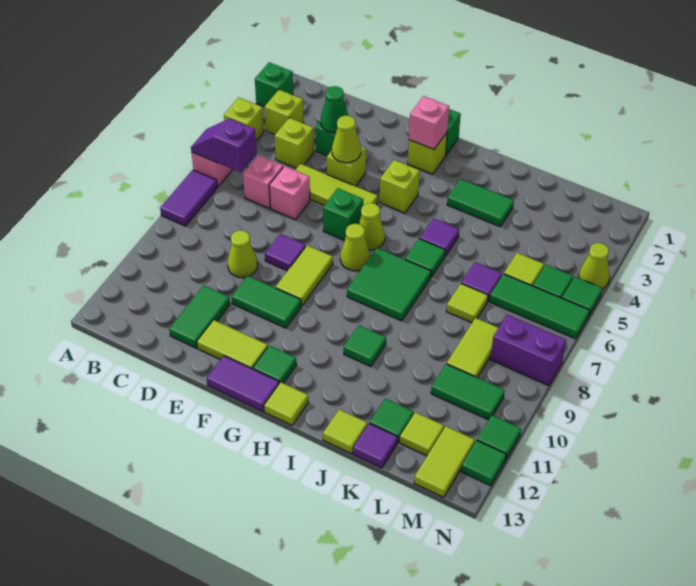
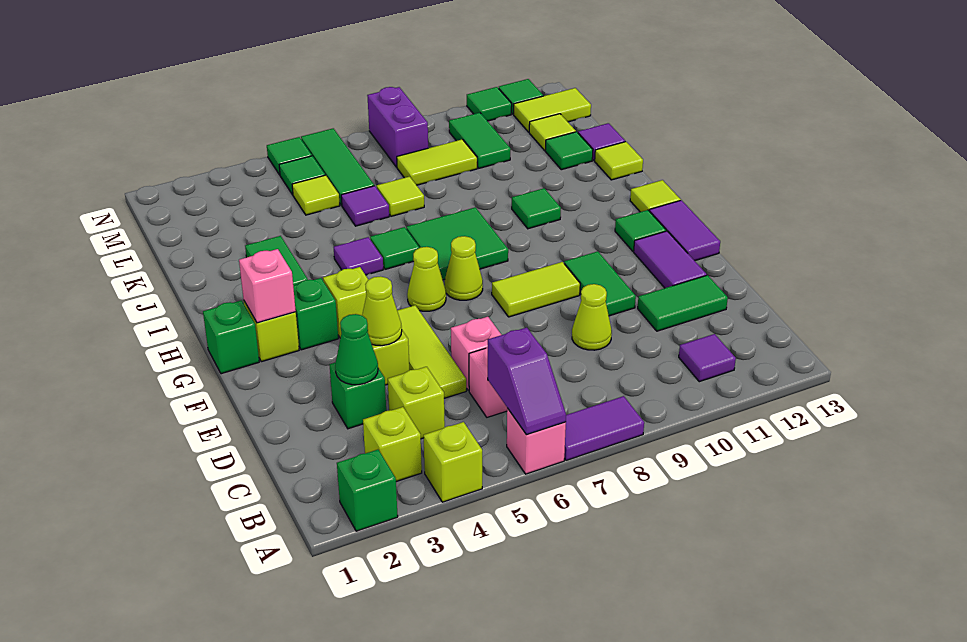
purple 1x1 tile [265,234,306,271] -> purple 1x1 tile moved to [679,334,736,382]
lime 1x2 tile [197,320,268,369] -> purple 1x2 tile [634,231,707,288]
green 1x1 brick [323,188,363,241] -> green 1x1 brick moved to [293,278,338,350]
lime 1x1 cone [579,243,609,289] -> none

